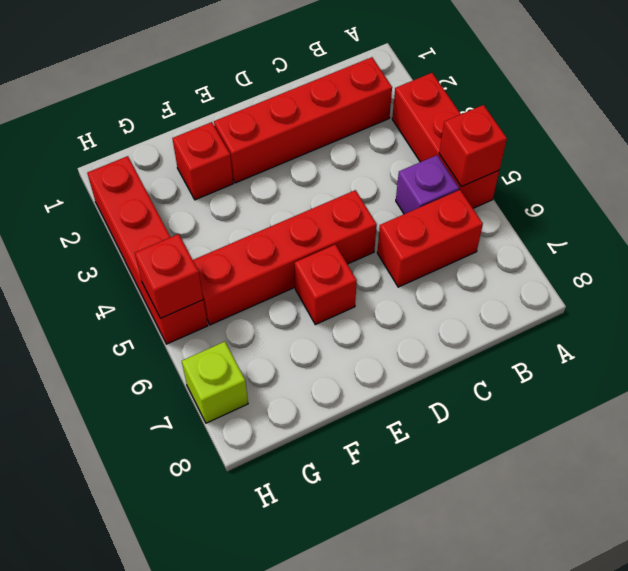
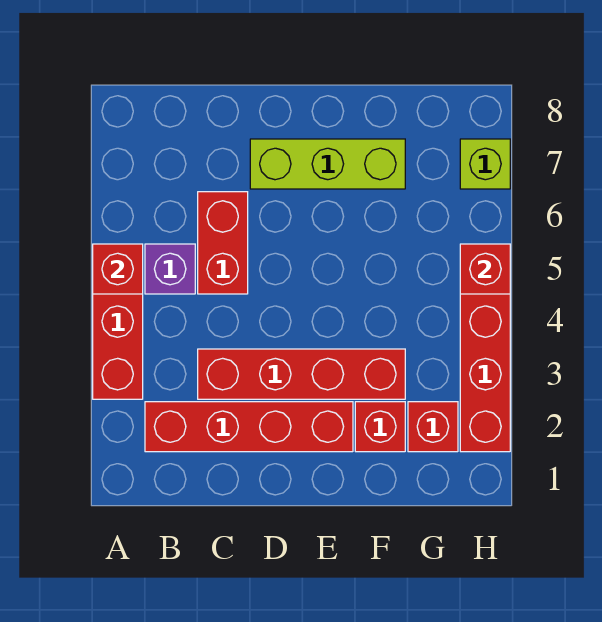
red 1x2 brick [377,190,483,287] -> red 1x2 brick turned to [198,192,248,294]
red 1x4 brick [193,190,377,325] -> red 1x4 brick moved to [198,349,405,399]
none -> lime 1x3 brick [250,139,405,189]
red 1x1 brick [295,245,357,325] -> red 1x1 brick moved to [408,402,458,452]

